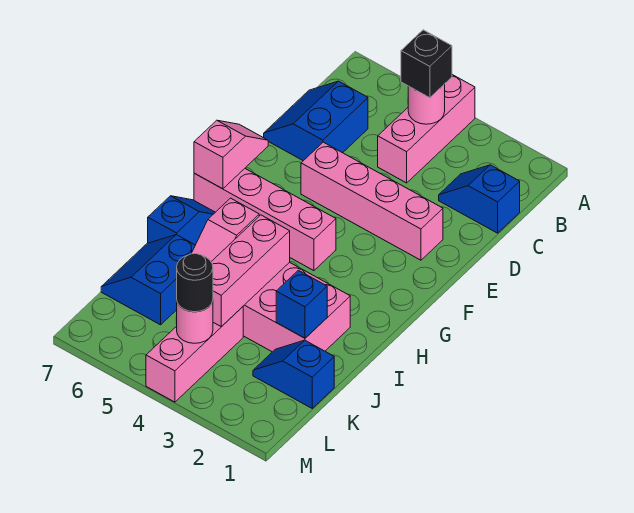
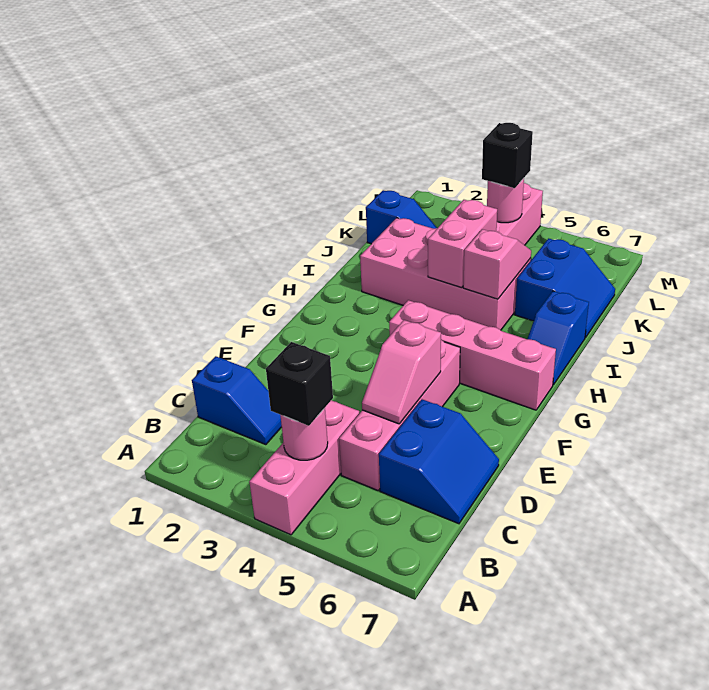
pink 1x4 brick [301,142,443,260] -> pink 1x4 brick turned to [339,340,460,490]
pink 1x2 slope [194,120,268,189] -> pink 1x2 slope moved to [362,320,441,424]
pink 1x3 brick [211,215,290,327] -> pink 1x2 brick [428,200,497,288]
blue 1x1 brick [276,270,327,338] -> none
black 1x1 round brick [177,254,213,312] -> black 1x1 brick [482,123,533,188]

